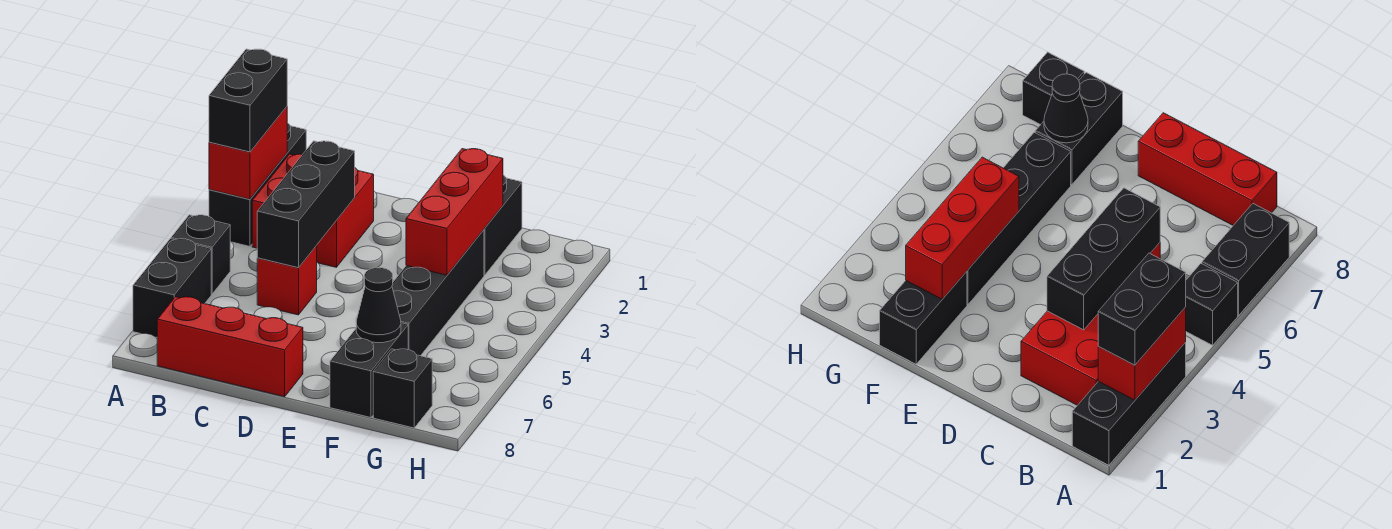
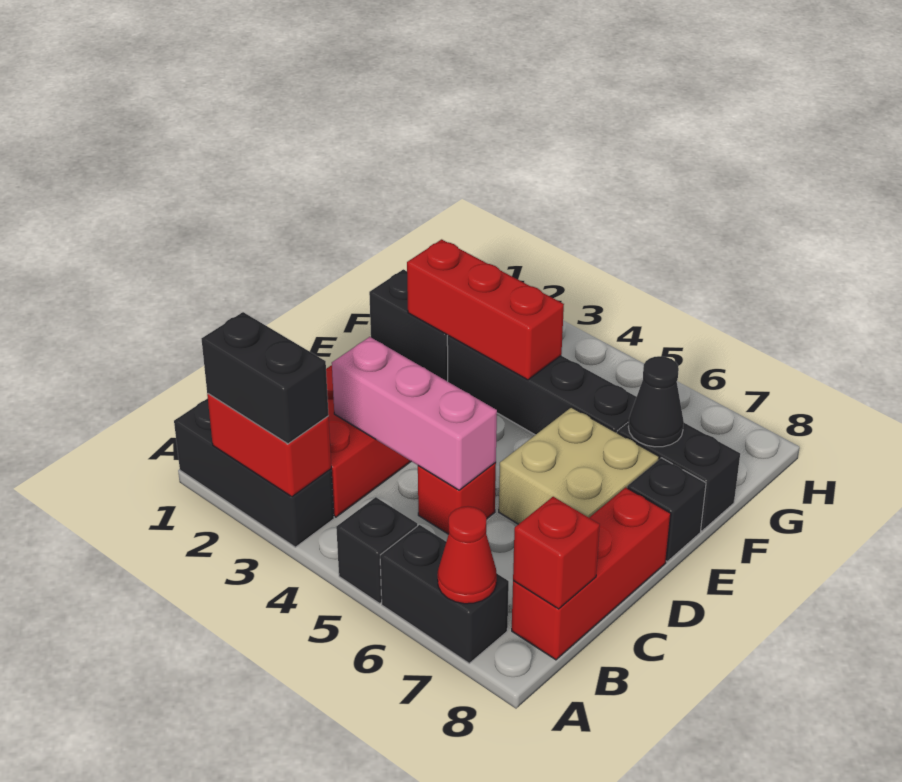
none -> red 1x1 cone [438,506,497,604]
none -> red 1x1 brick [513,497,600,609]
black 1x3 brick [257,141,355,268] -> pink 1x3 brick [332,337,497,490]
none -> tan 2x2 brick [499,407,659,524]
black 1x1 brick [373,349,432,428] -> black 1x1 brick moved to [627,458,706,561]

